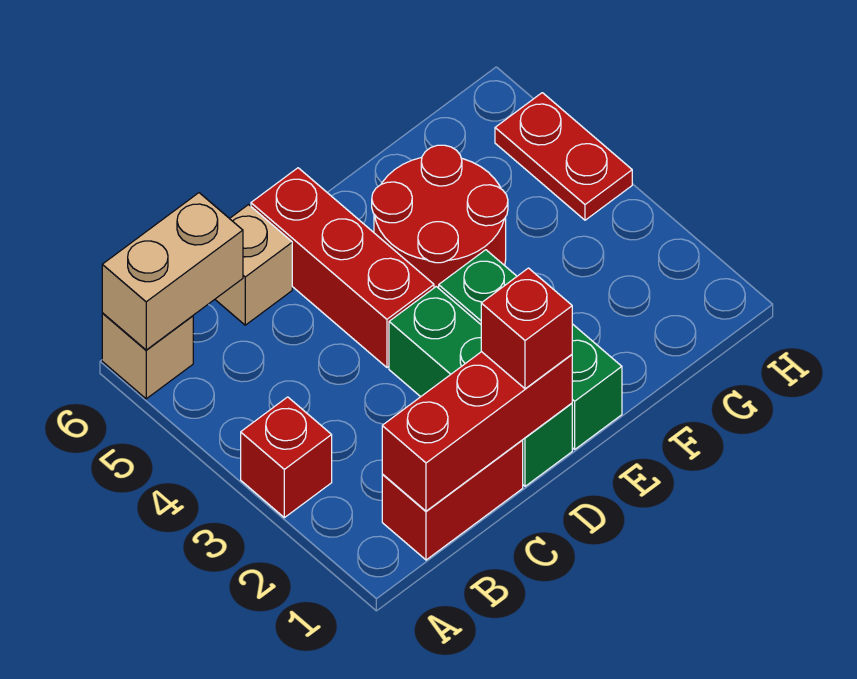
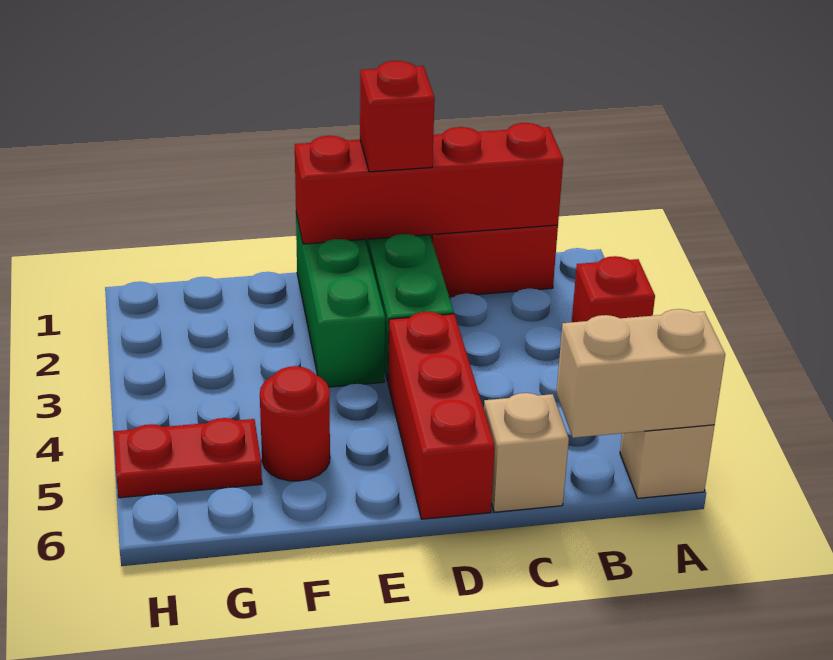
red 1x3 brick [382,352,572,511] -> red 1x4 brick [295,123,563,244]
red 2x2 round brick [372,145,508,288] -> red 1x1 round brick [260,366,330,481]
red 1x2 plate [495,93,632,220] -> red 1x2 plate turned to [114,418,262,498]

